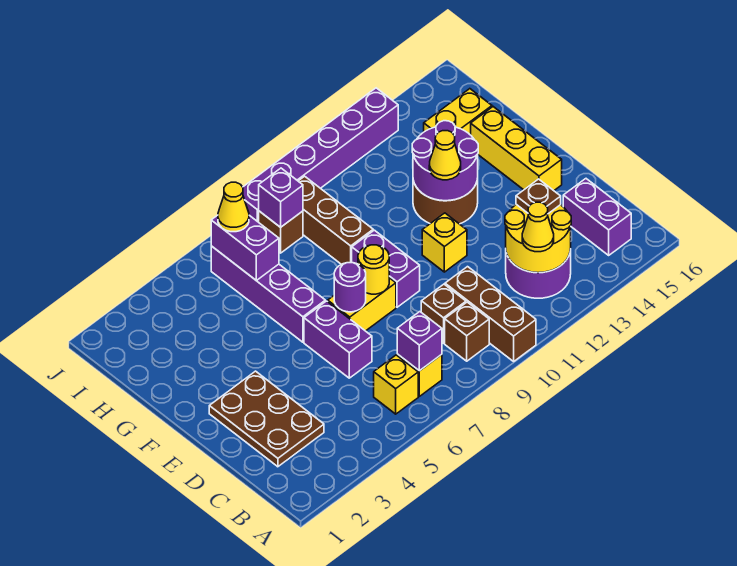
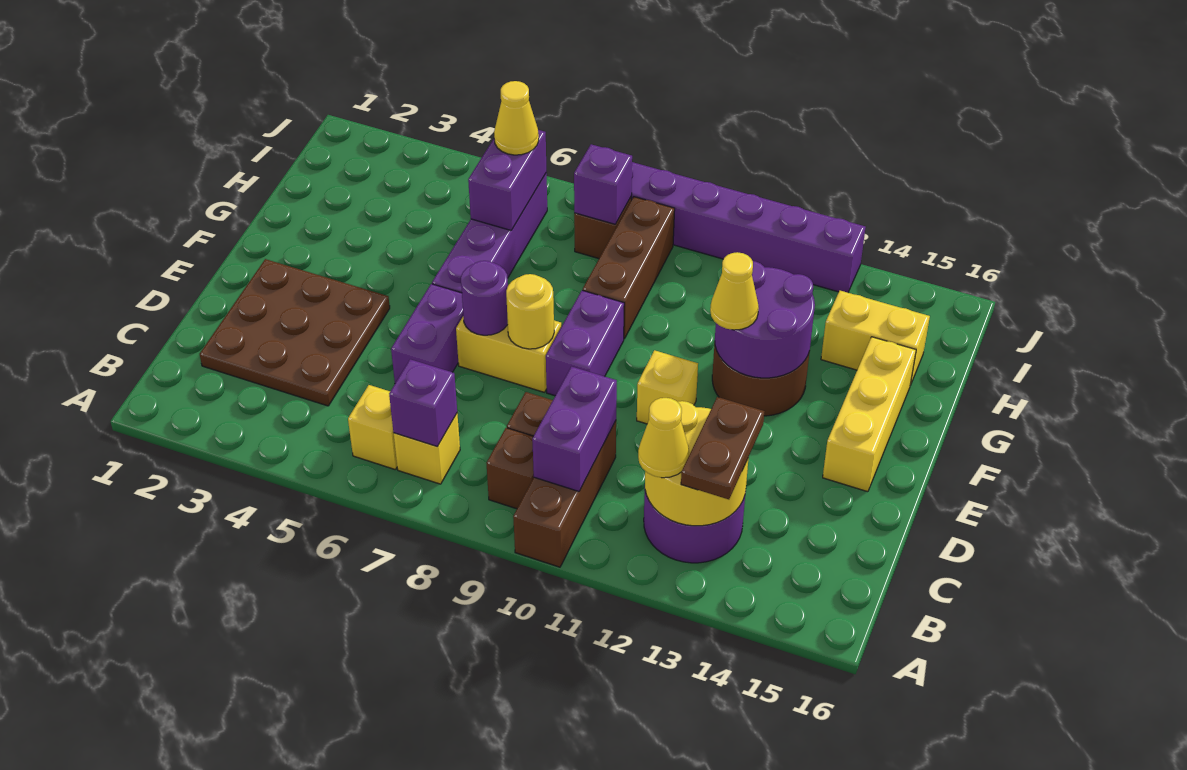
purple 1x2 brick [563,179,631,255] -> purple 1x2 brick moved to [532,367,617,491]
brown 2x3 plate [209,371,324,467] -> brown 3x3 plate [200,259,390,406]
brown 1x1 plate [516,179,561,214] -> brown 1x2 plate [681,397,764,499]

